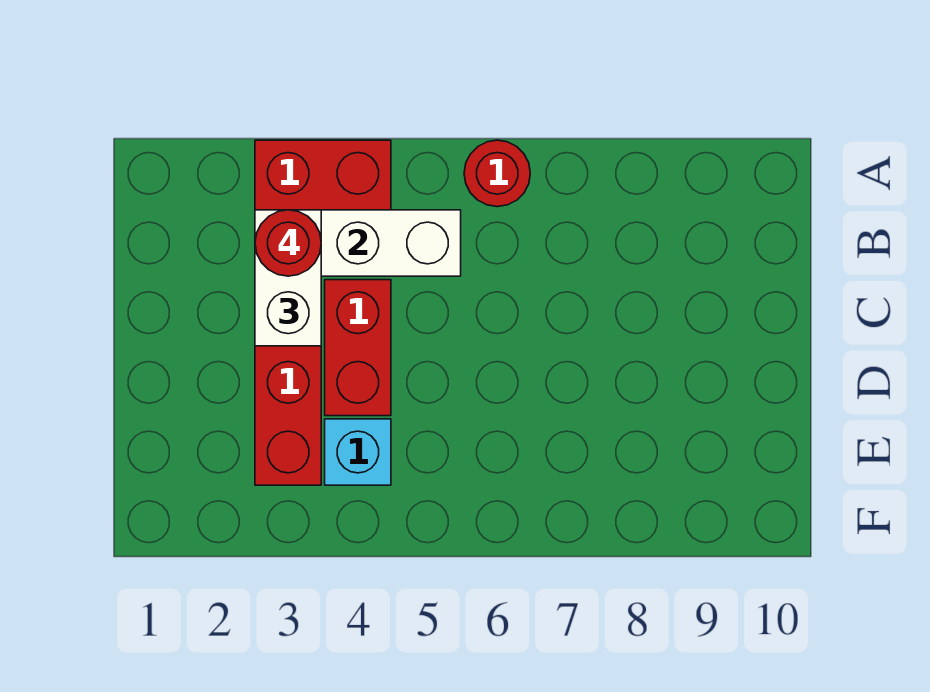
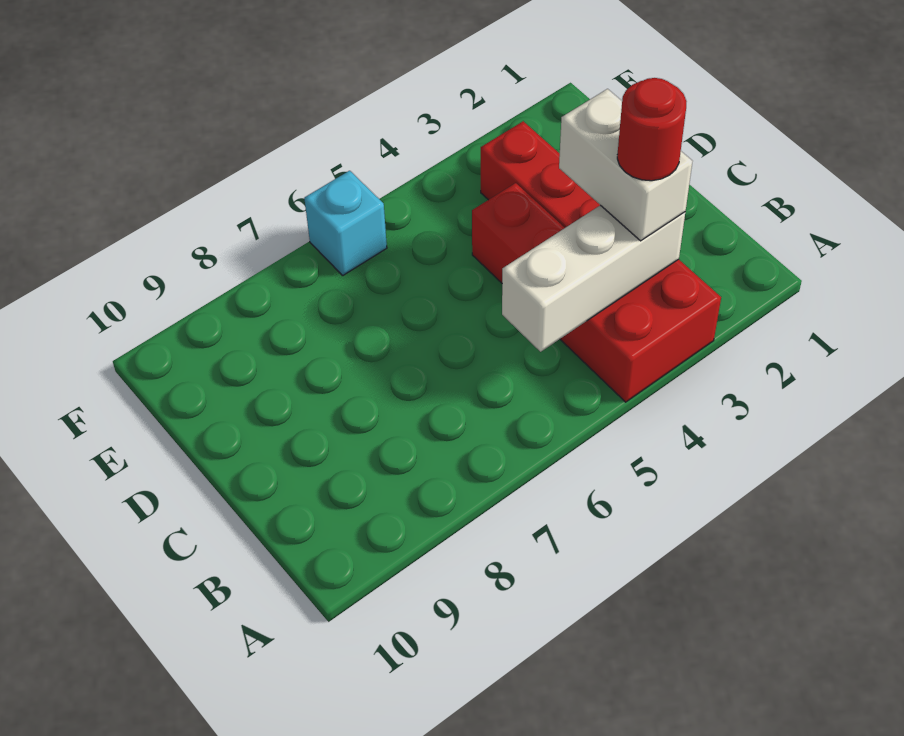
red 1x1 round brick [464,140,530,207] -> none
cyan 1x1 brick [325,419,391,485] -> cyan 1x1 brick moved to [304,171,387,275]

